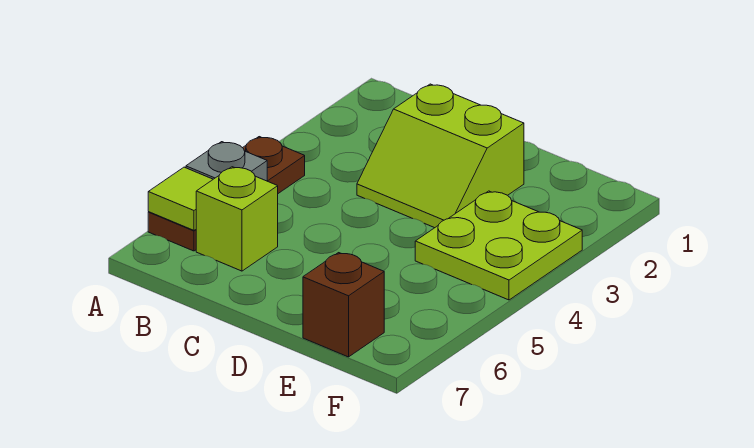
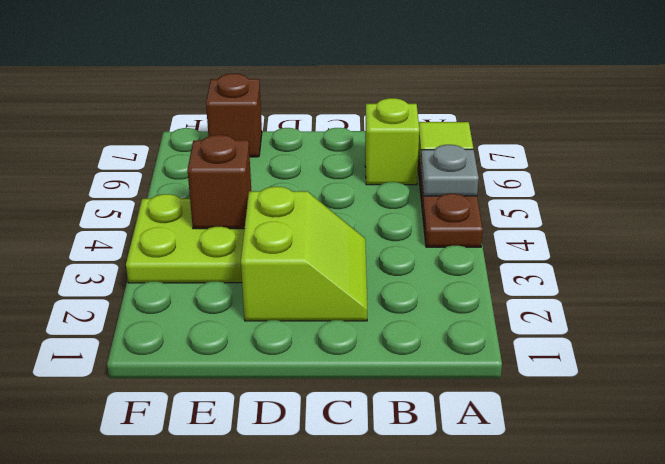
lime 2x2 slope [357,84,524,228] -> lime 2x2 slope turned to [241,187,367,321]
none -> brown 1x1 brick [188,135,251,229]

